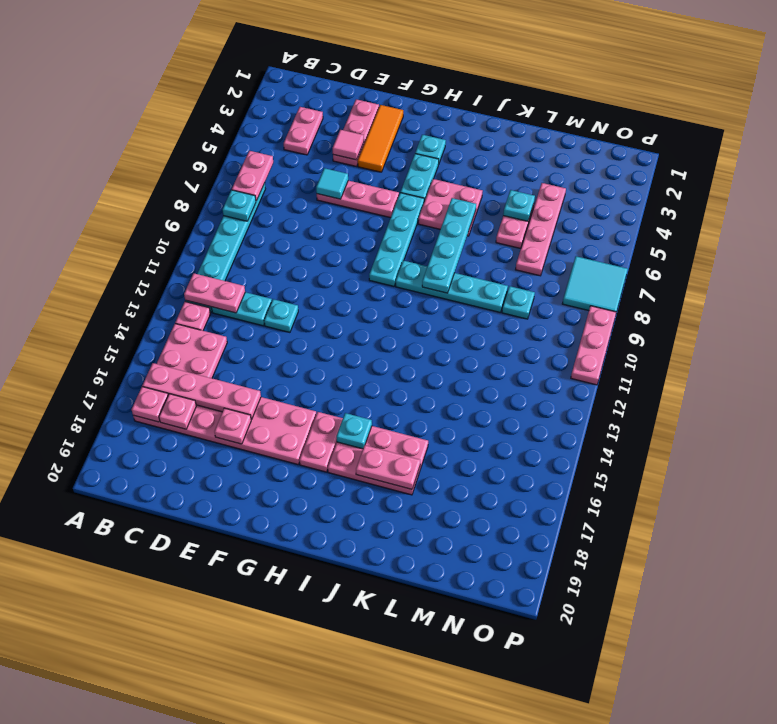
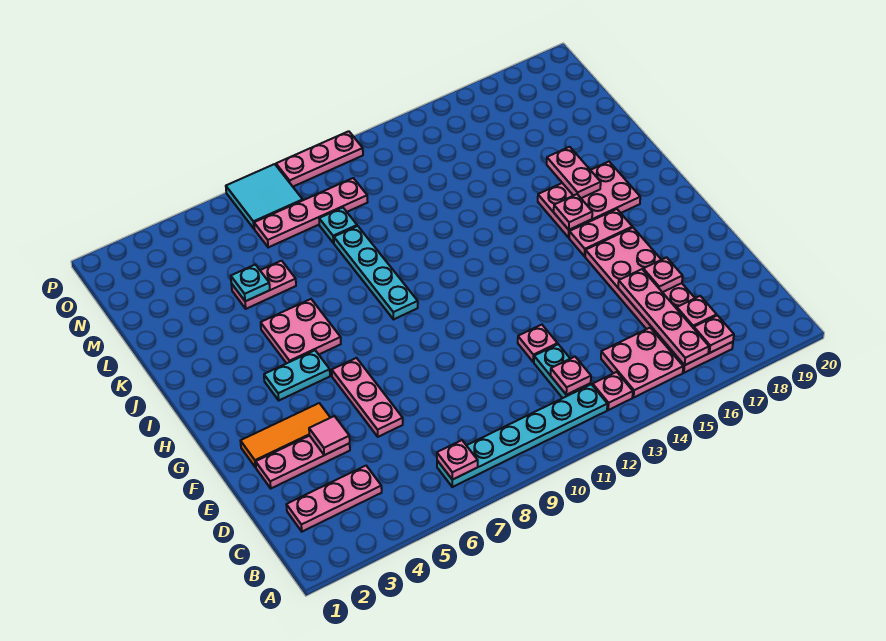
pink 1x2 plate [232,151,273,201] -> pink 1x1 plate [437,440,478,480]
cyan 1x1 plate [223,190,256,221] -> none
pink 1x2 plate [184,273,245,313] -> pink 1x1 plate [551,357,591,395]
pink 1x2 plate [284,107,323,155] -> pink 1x3 plate [286,466,382,532]
cyan 1x1 tile [316,168,348,199] -> none
cyan 1x1 plate [264,299,298,332] -> pink 1x1 plate [518,325,557,362]
cyan 1x1 plate [415,135,446,163] -> none
cyan 1x4 plate [369,193,424,286] -> none
pink 2x3 plate [328,426,428,495] -> pink 2x3 plate turned to [538,162,640,238]
cyan 1x1 plate [336,413,372,449] -> pink 1x1 plate [554,194,592,230]
cyan 1x4 plate [422,198,476,293] -> none
pink 1x4 plate [516,183,566,276] -> pink 1x4 plate moved to [254,178,368,247]

